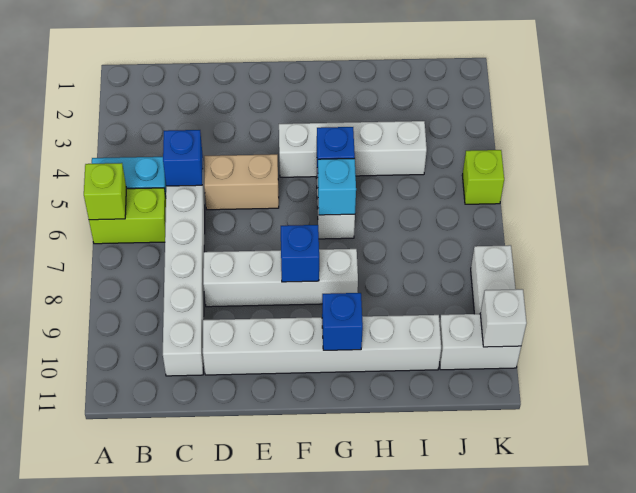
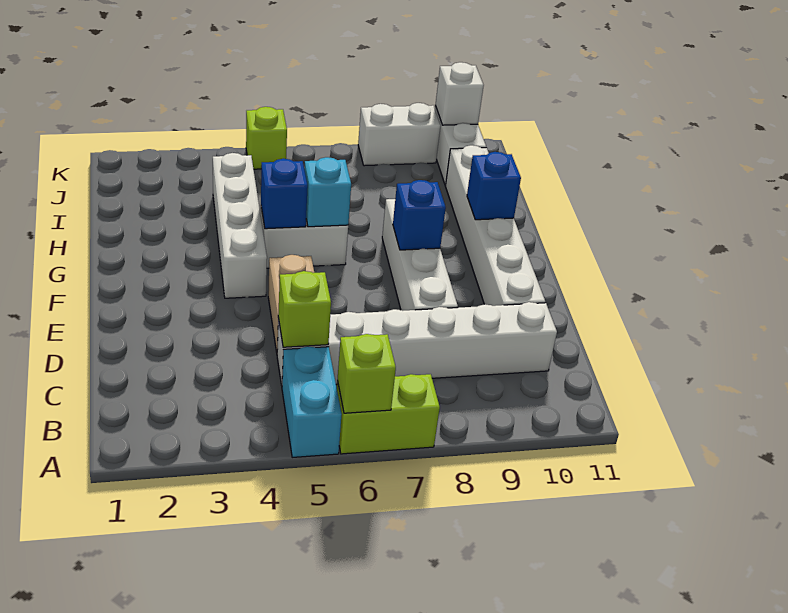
lime 1x2 brick [89,188,166,244] -> lime 1x2 brick turned to [337,374,440,454]
blue 1x1 brick [163,130,203,186] -> lime 1x1 brick [278,271,331,347]

